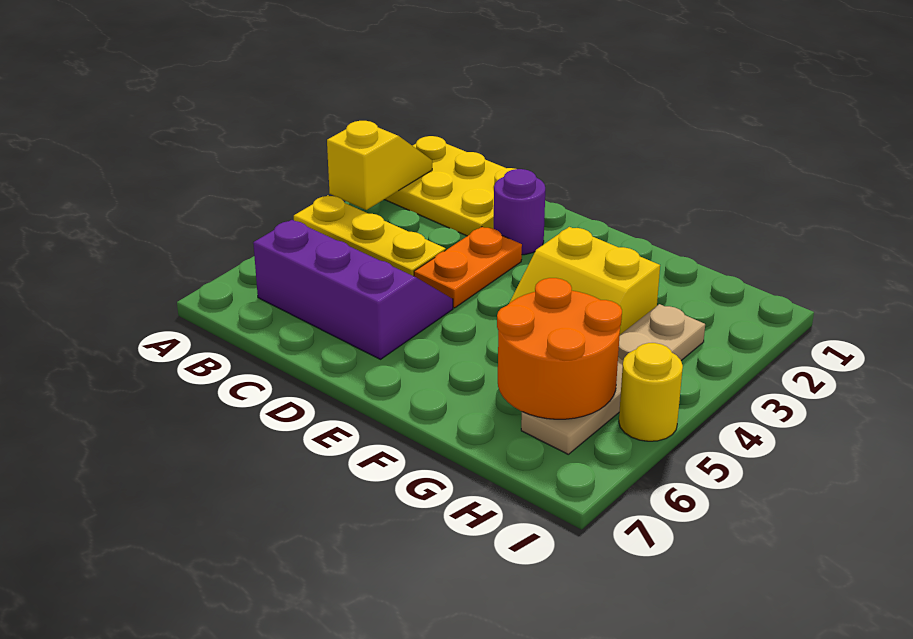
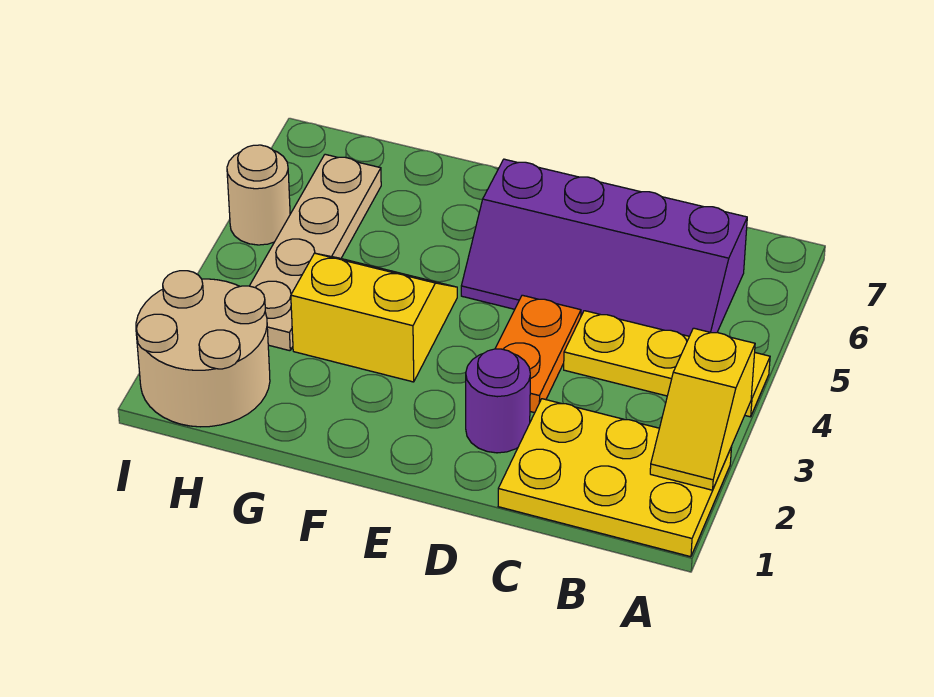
purple 2x3 slope [253,220,453,359] -> purple 2x4 slope [461,159,747,336]
orange 2x2 round brick [497,278,622,419] -> none
none -> tan 2x2 round brick [136,271,270,427]
yellow 1x1 round brick [619,343,683,441] -> tan 1x1 round brick [227,145,290,245]

